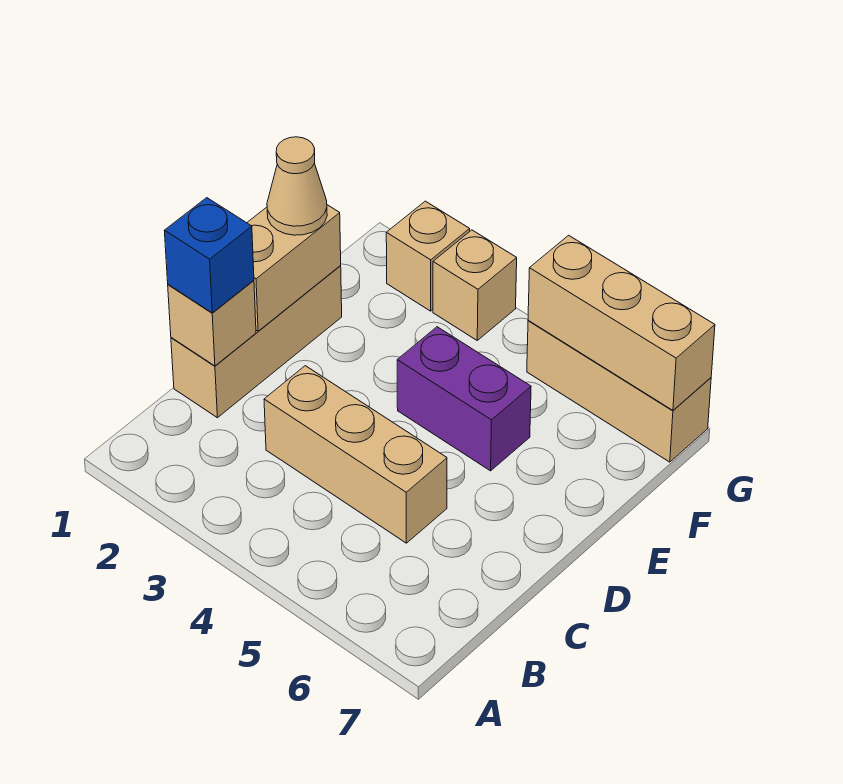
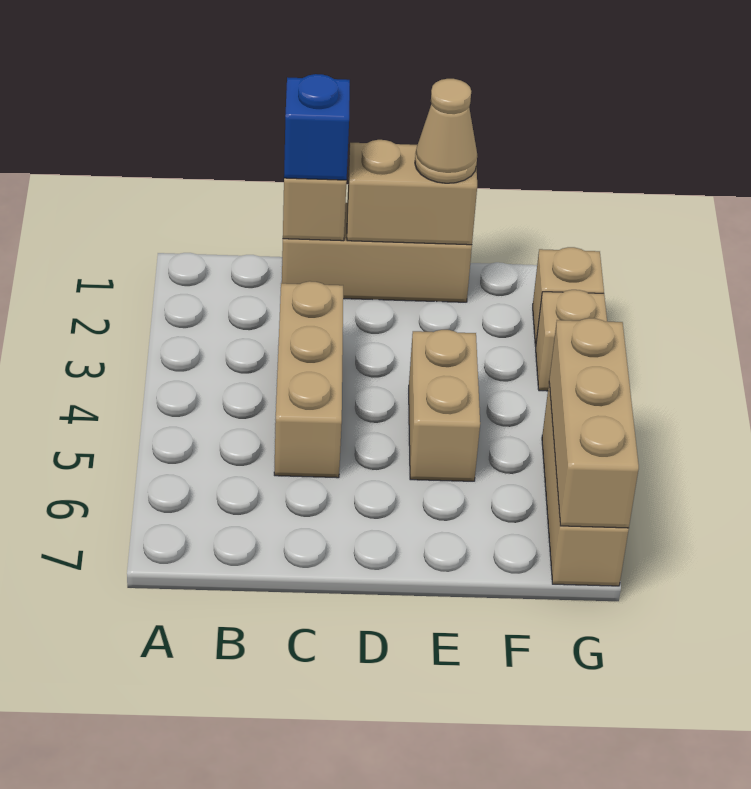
purple 1x2 brick [397,327,531,471] -> tan 1x2 brick [409,330,480,481]

